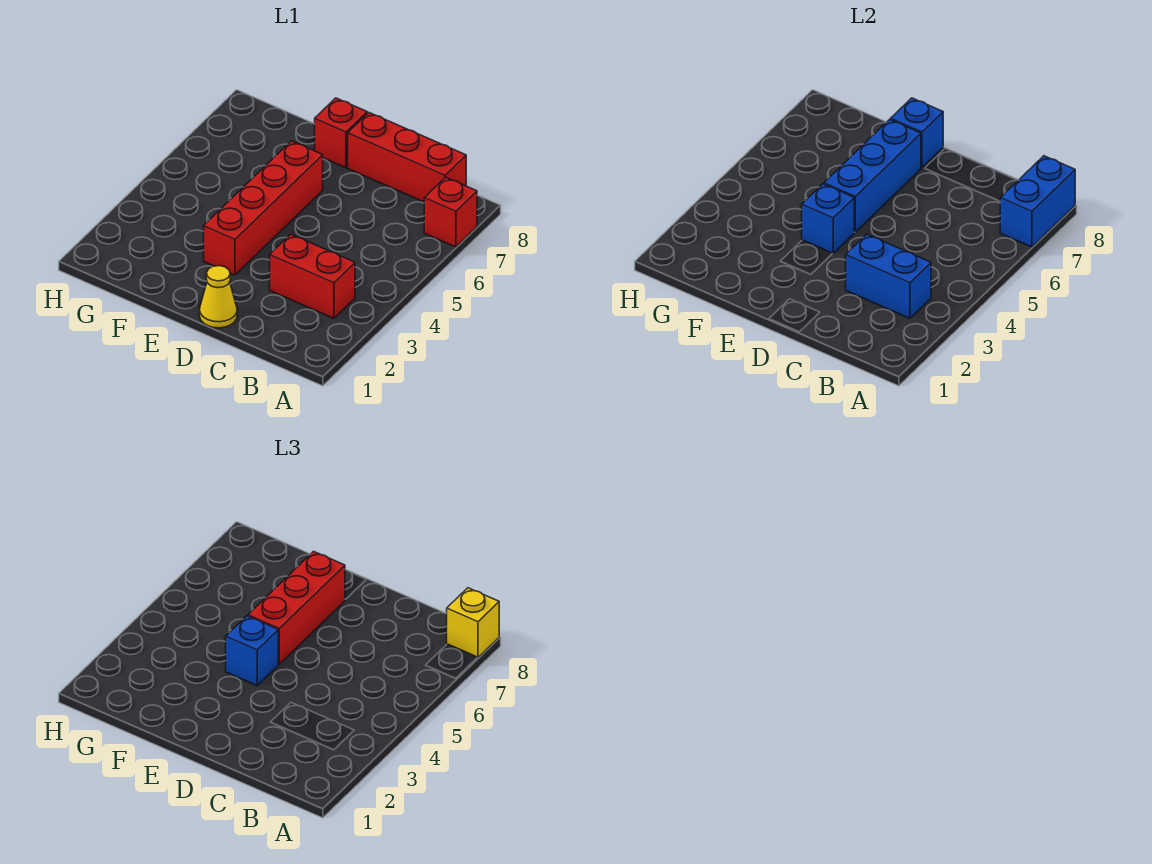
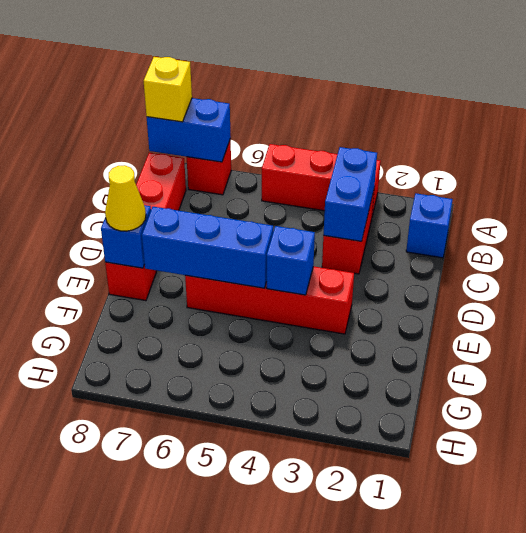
yellow 1x1 cone [199,266,237,328] -> yellow 1x1 cone moved to [105,165,146,231]
blue 1x1 brick [226,616,278,686] -> blue 1x1 brick moved to [406,193,453,258]
red 1x3 brick [248,551,345,664] -> red 1x3 brick moved to [262,144,381,216]

